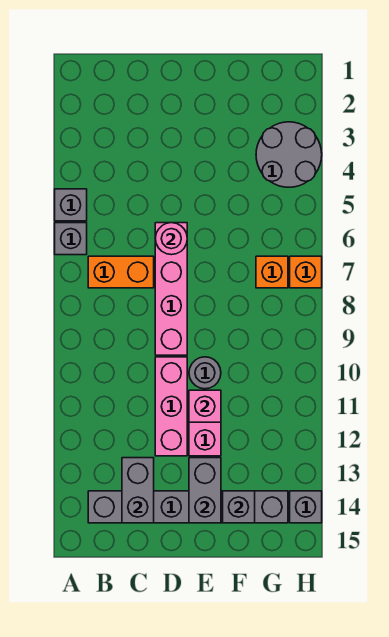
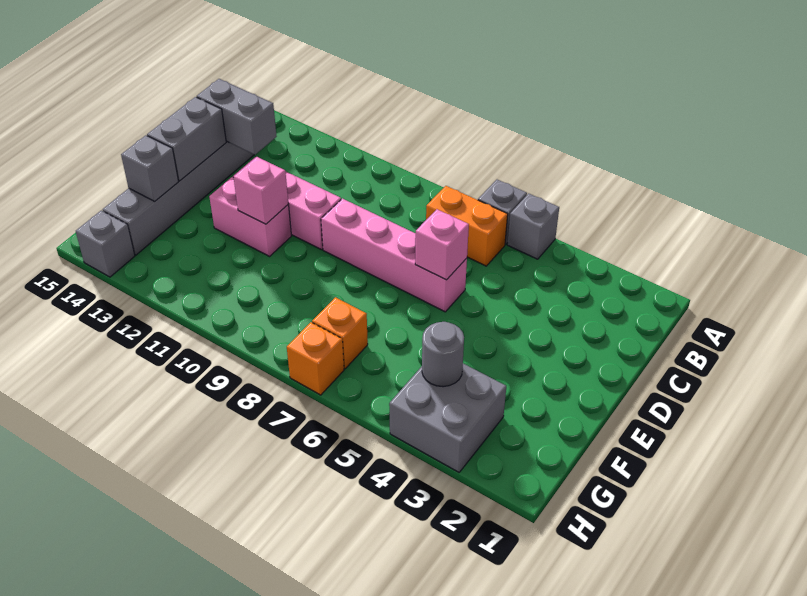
orange 1x2 brick [88,256,154,288] -> orange 1x2 brick turned to [426,186,508,266]
pink 1x1 round brick [155,223,187,255] -> pink 1x1 brick [415,209,469,280]
grey 1x1 round brick [189,357,221,389] -> grey 1x1 round brick moved to [422,322,464,387]
grey 1x2 brick [189,458,221,523] -> grey 1x2 brick turned to [147,97,226,181]
grey 2x2 round brick [256,122,322,187] -> grey 2x2 brick [389,364,506,472]

